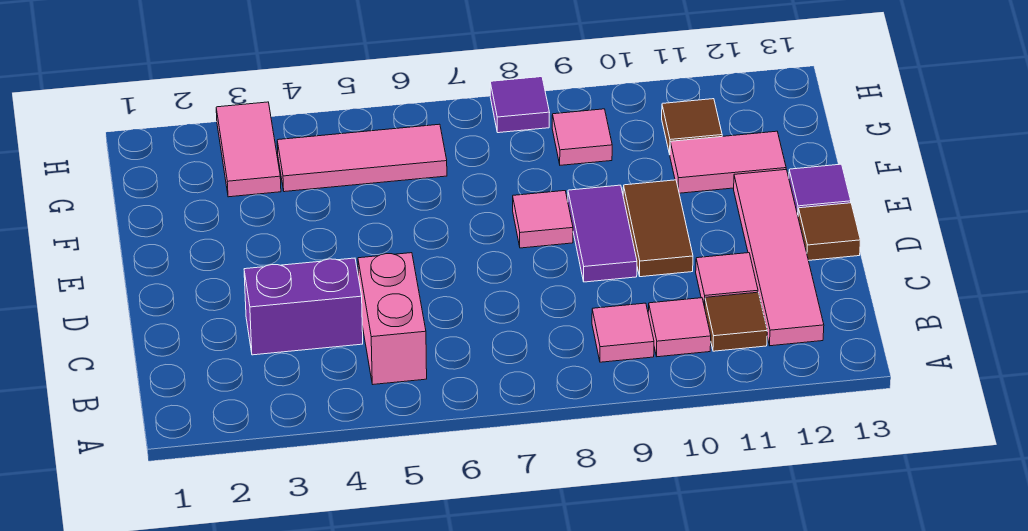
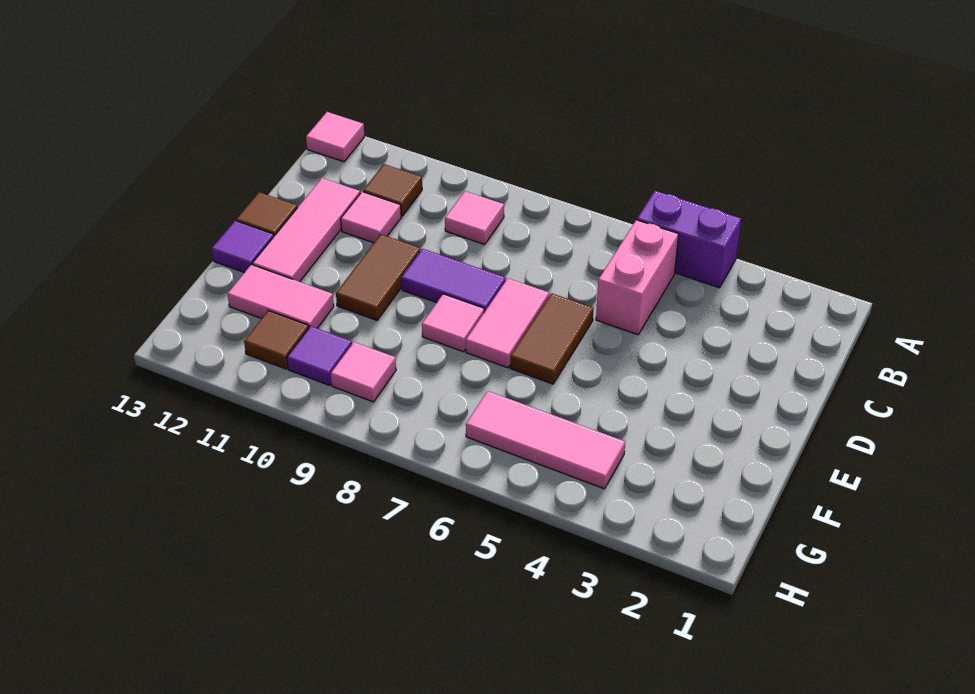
pink 1x1 tile [648,298,711,357] -> pink 1x1 tile moved to [306,112,365,162]
pink 1x4 tile [734,170,824,346] -> pink 1x3 tile [252,178,360,282]
purple 1x2 brick [244,258,363,355] -> purple 1x2 brick moved to [637,191,741,288]
none -> brown 1x2 tile [510,293,594,384]
purple 1x2 tile [568,185,637,282] -> purple 1x2 tile turned to [401,249,506,312]
pink 1x2 tile [216,102,281,197] -> pink 1x2 tile moved to [466,278,549,368]
purple 1x1 tile [490,77,550,133] -> purple 1x1 tile moved to [287,326,352,385]

